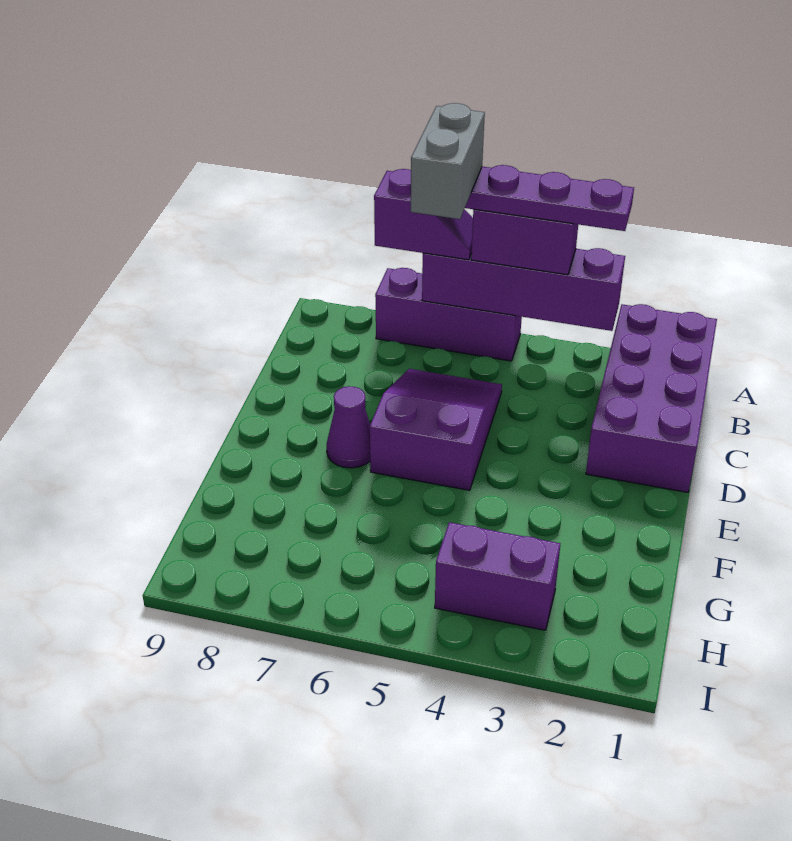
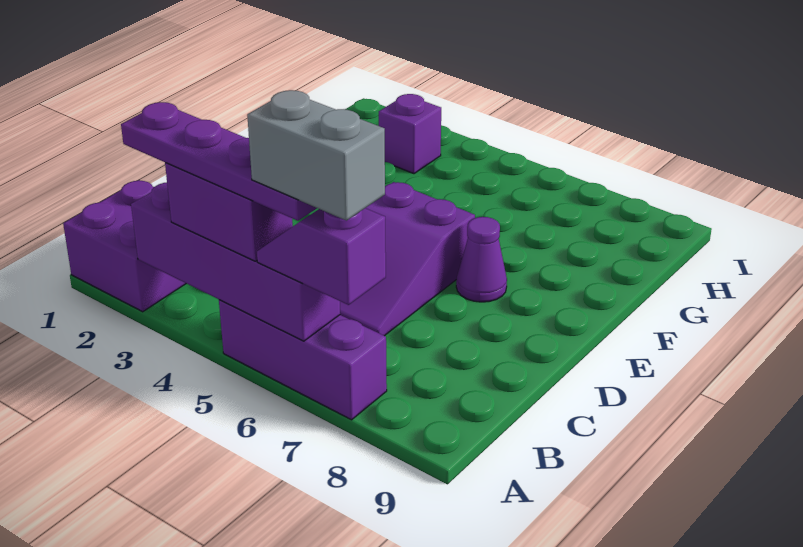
purple 2x4 brick [586,304,717,492] -> purple 2x2 brick [63,180,186,312]
grey 1x2 brick [411,103,485,219] -> grey 1x2 brick turned to [247,90,385,221]
purple 1x2 brick [435,522,560,630] -> purple 1x1 brick [379,94,441,174]

